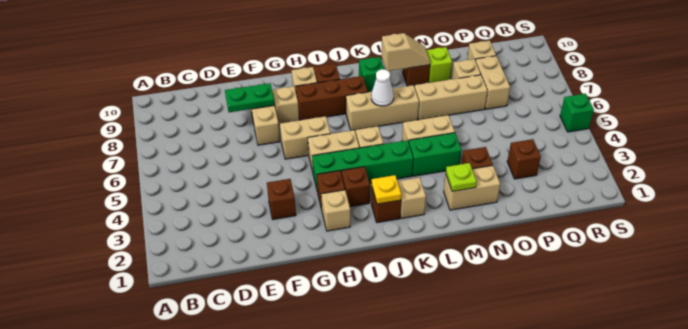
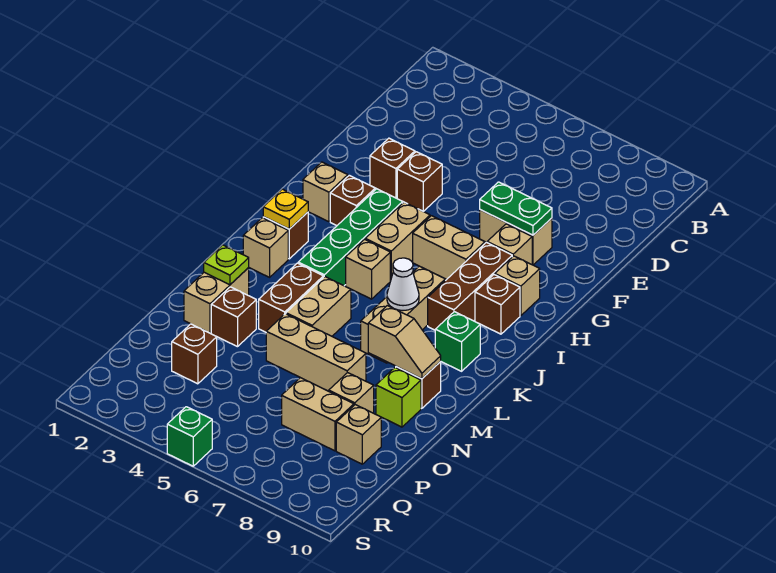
green 1x2 plate [225,83,275,112] -> green 1x2 plate turned to [480,182,552,235]
tan 1x2 brick [280,116,330,159] -> tan 1x2 brick turned to [413,216,485,279]
brown 1x1 brick [342,167,370,207] -> brown 1x1 brick moved to [397,152,442,212]
green 1x2 brick [409,133,462,176] -> brown 1x2 brick [259,263,323,332]
tan 1x2 slope [381,33,430,71] -> tan 1x2 slope turned to [368,306,441,379]
tan 1x3 brick [415,75,488,120] -> tan 1x3 brick turned to [266,314,366,391]

